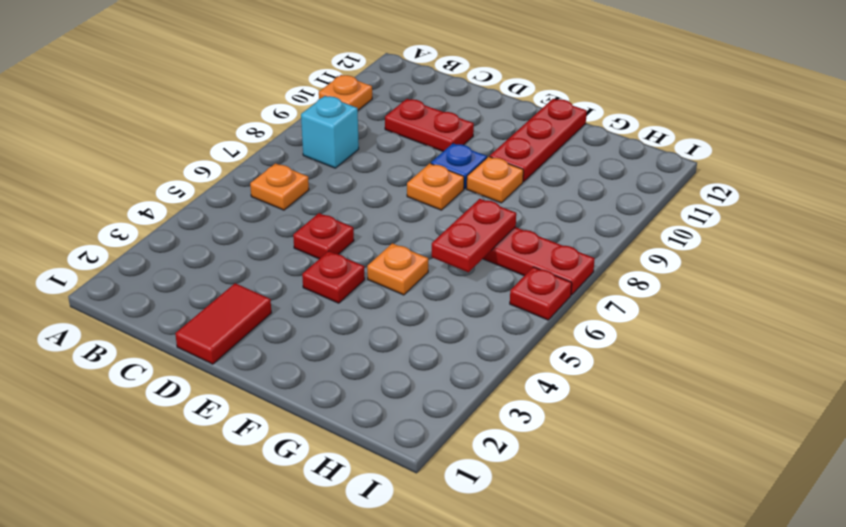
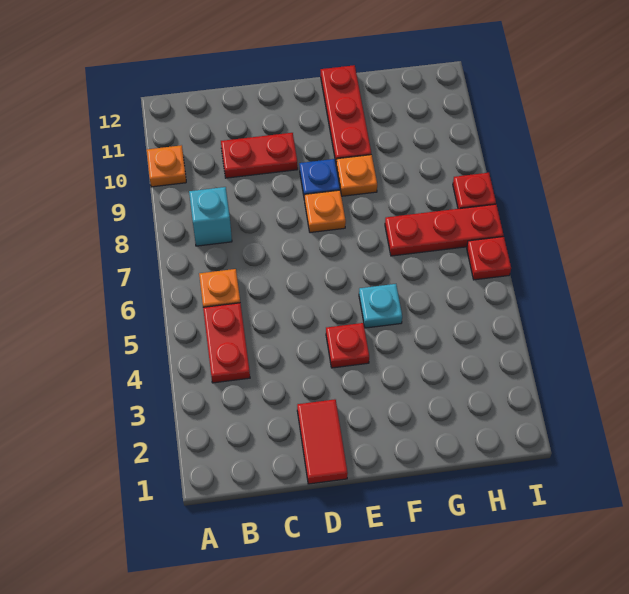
red 1x1 plate [293,213,354,259] -> red 1x1 plate moved to [453,173,496,209]
orange 1x1 plate [367,243,428,295] -> cyan 1x1 plate [359,284,402,328]
red 1x2 plate [432,199,516,272] -> red 1x2 plate moved to [203,303,250,383]

